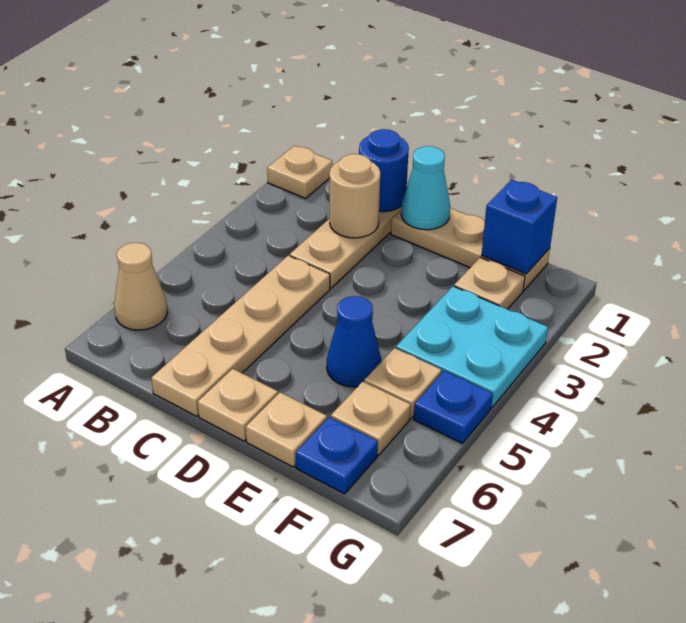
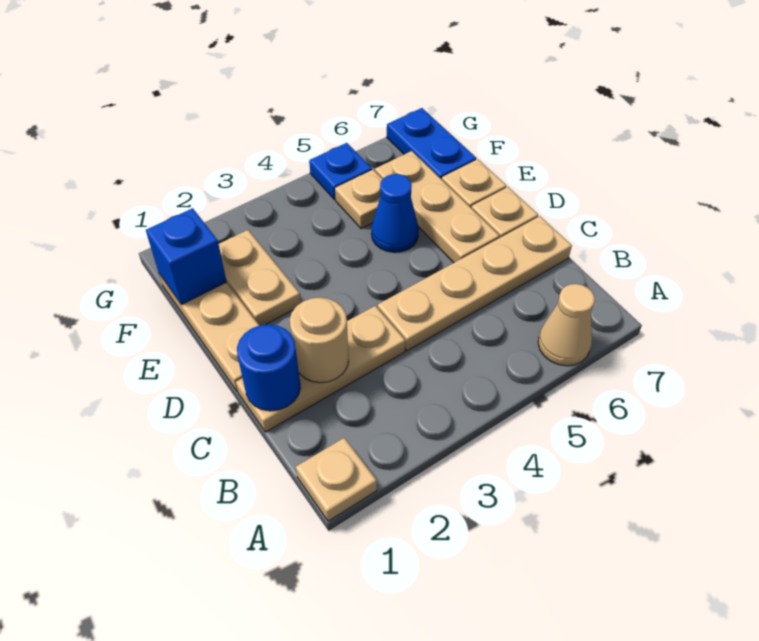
cyan 1x1 cone [401,146,450,230] -> none
tan 1x1 plate [454,258,525,309] -> tan 1x2 plate [219,230,301,325]
cyan 2x2 plate [396,286,548,407] -> none
tan 1x1 plate [331,382,411,455] -> tan 1x3 plate [375,151,500,263]
blue 1x1 plate [296,417,378,494] -> blue 1x2 plate [387,108,476,179]

